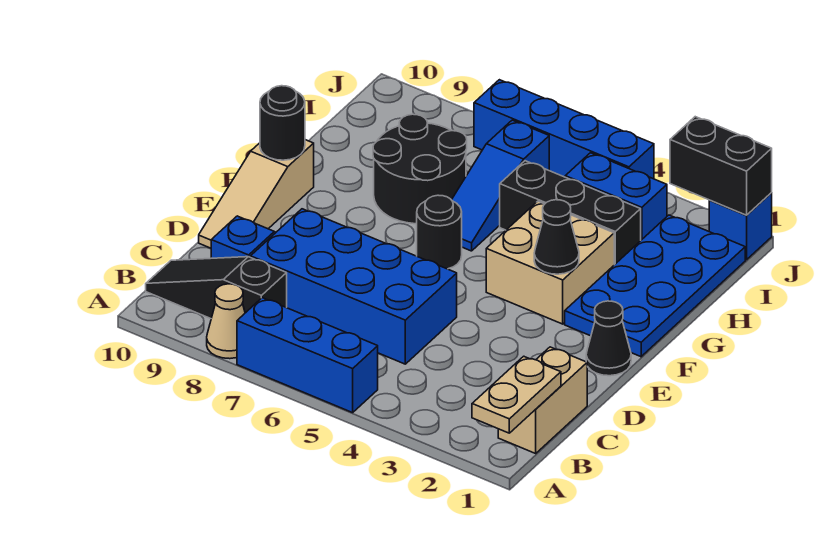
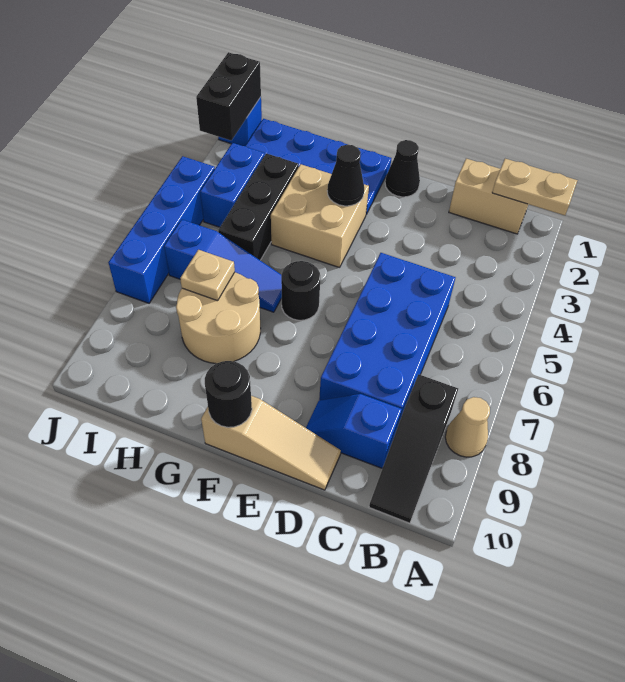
blue 1x3 brick [237,298,378,413] -> none
black 2x2 round brick [373,114,467,224] -> tan 2x2 round brick [176,272,261,364]
none -> tan 1x1 plate [180,250,235,301]

